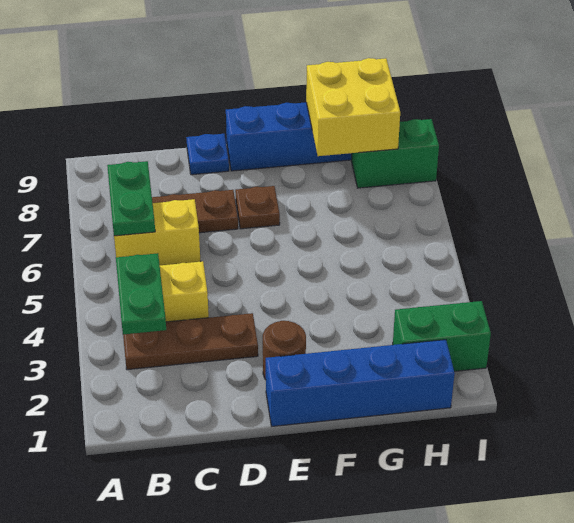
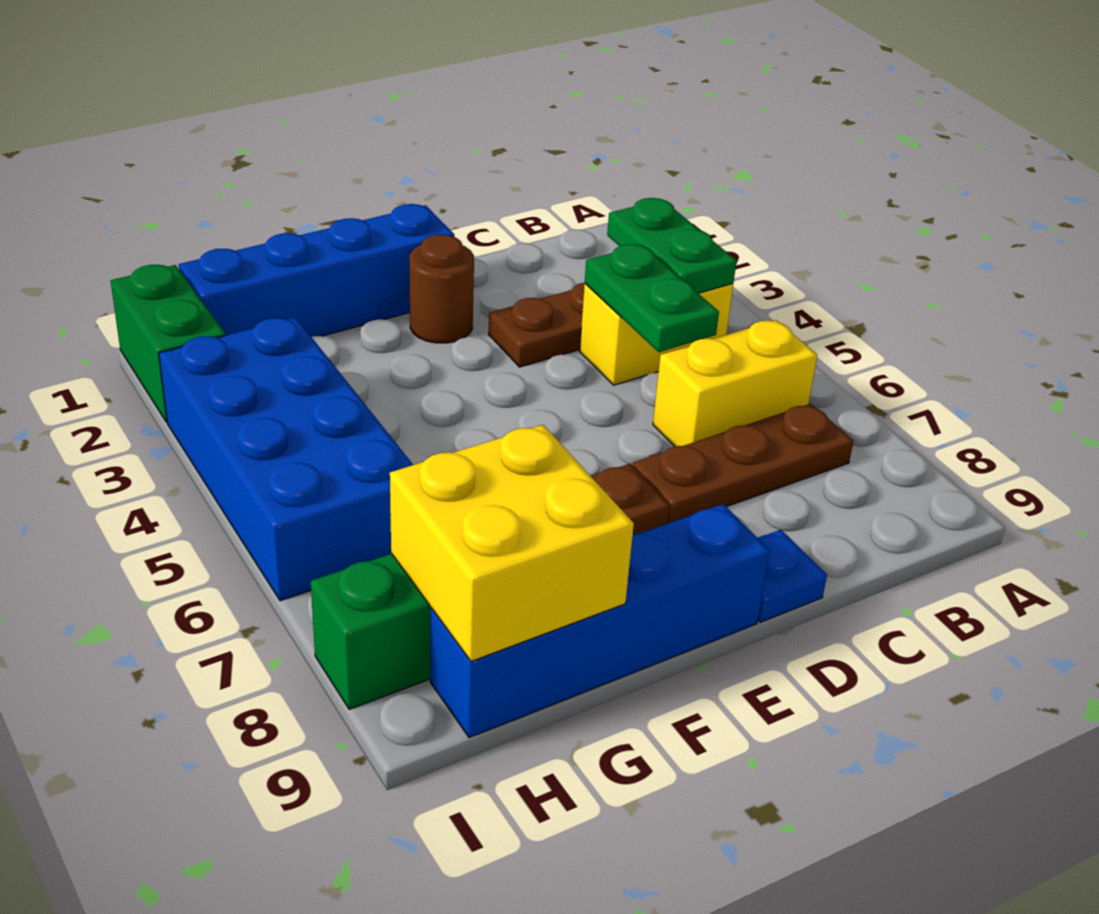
green 1x2 plate [107,161,155,236] -> green 1x2 plate moved to [585,244,719,352]
green 1x2 brick [393,301,491,371] -> green 1x2 brick turned to [111,265,226,422]
none -> blue 2x4 brick [159,317,413,601]

